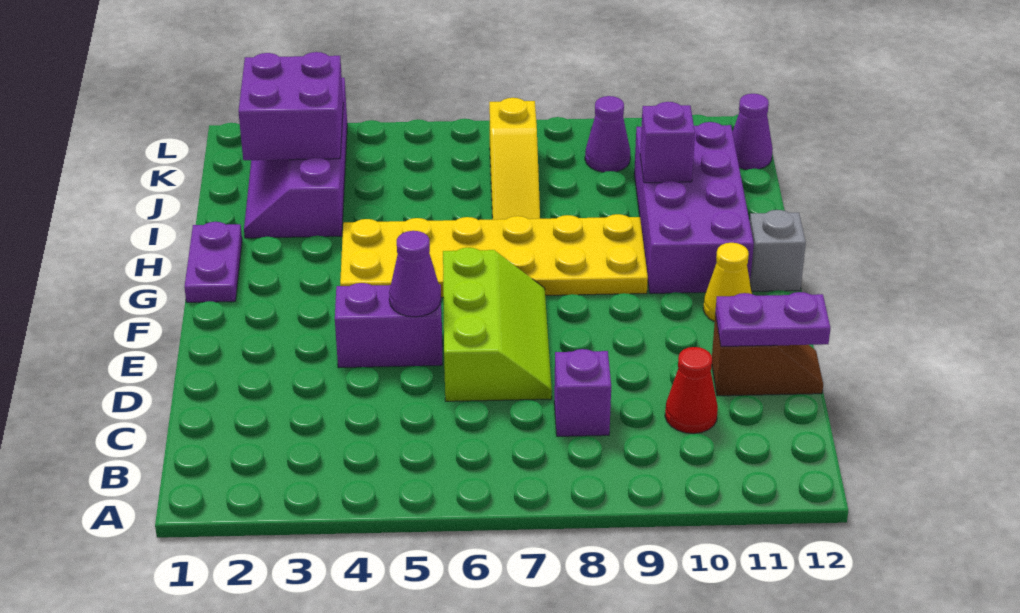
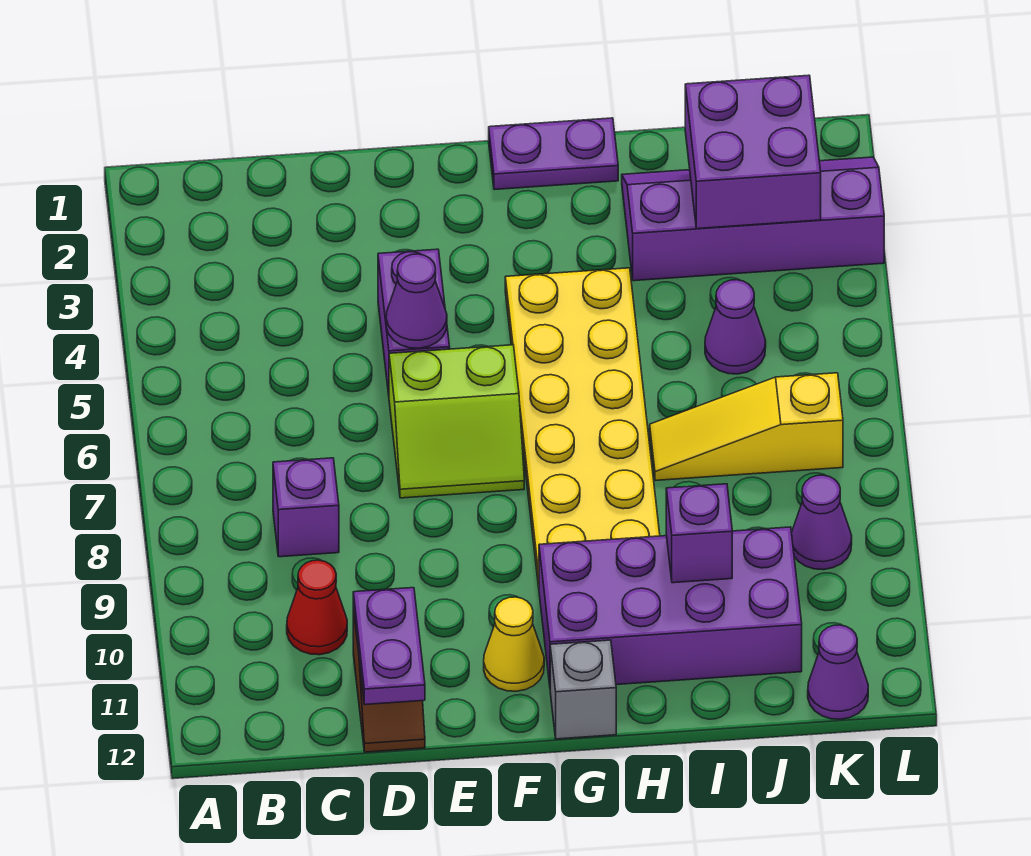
lime 2x3 slope [443,248,552,401] -> lime 2x2 slope [389,345,524,498]
none -> purple 1x1 cone [705,280,766,374]

